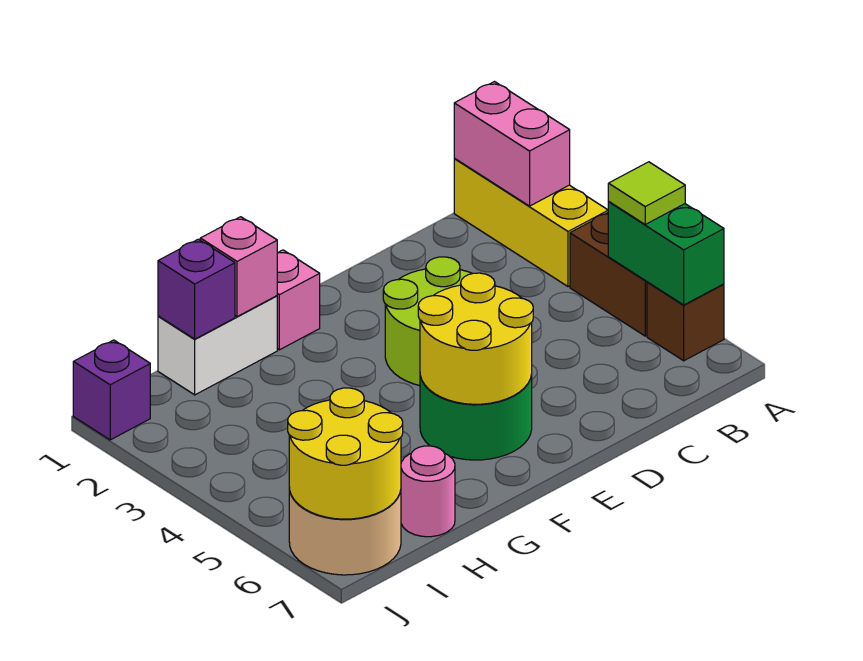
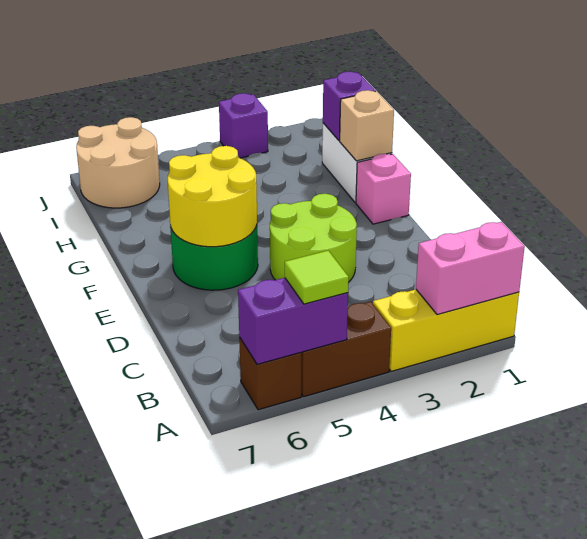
green 1x2 brick [608,202,724,305] -> purple 1x2 brick [238,278,348,364]
pink 1x1 brick [200,217,277,317] -> tan 1x1 brick [340,90,394,161]
pink 1x1 round brick [401,446,455,537] -> none
yellow 2x2 round brick [288,388,403,519] -> none
purple 1x1 brick [73,340,150,440] -> purple 1x1 brick moved to [219,93,268,158]

